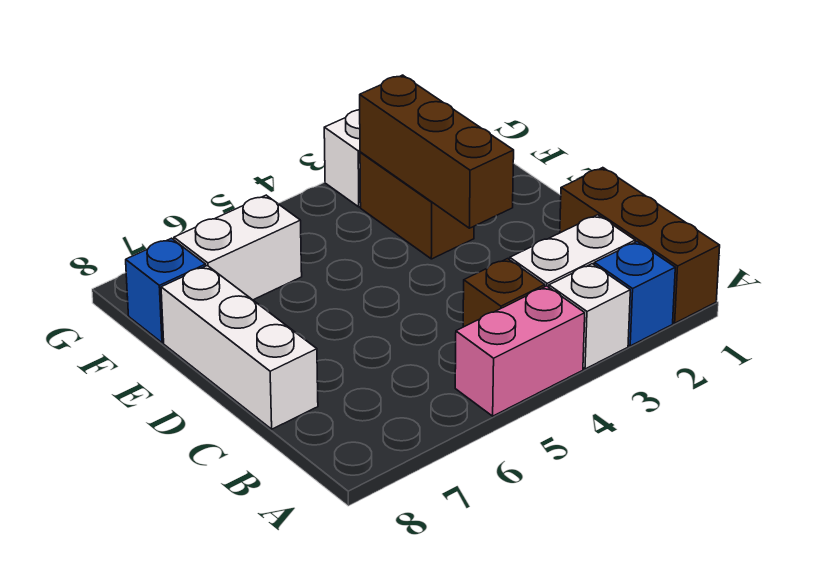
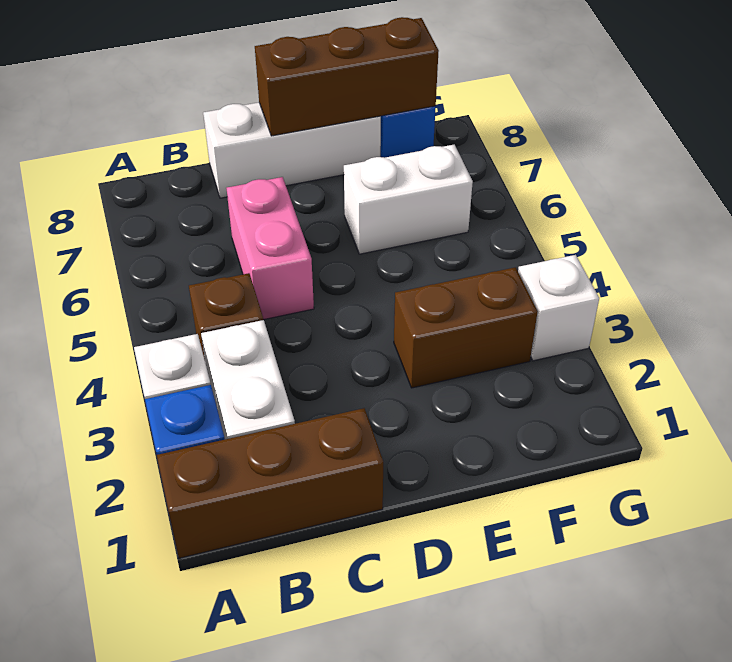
pink 1x2 brick [455,286,585,416] -> pink 1x2 brick moved to [227,177,314,320]
brown 1x3 brick [360,75,514,228] -> brown 1x3 brick moved to [255,17,439,136]
white 1x2 brick [174,195,302,300] -> white 1x2 brick turned to [344,145,473,254]

